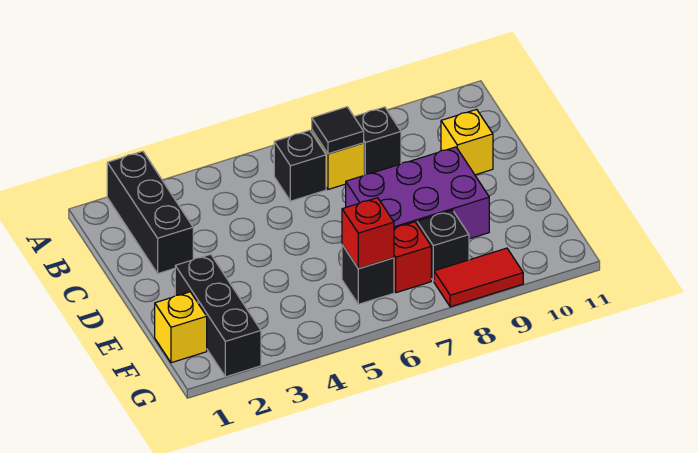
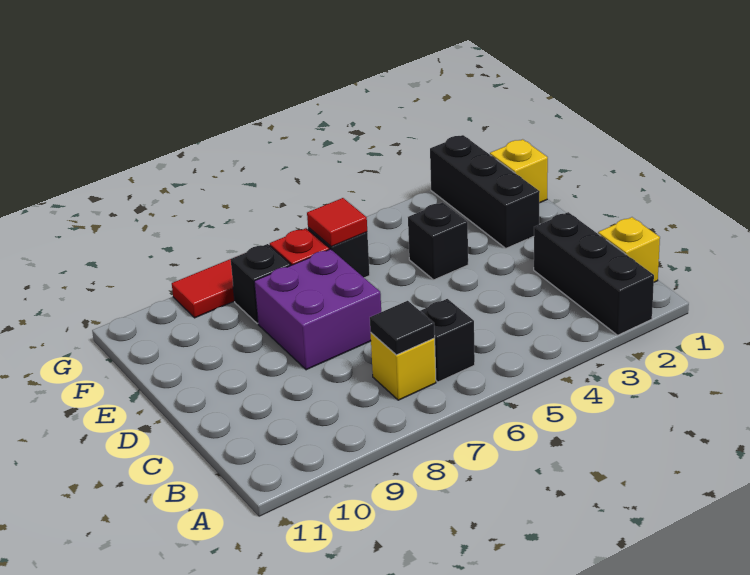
black 1x1 brick [354,107,401,175] -> black 1x1 brick moved to [408,202,468,280]
yellow 1x1 brick [441,109,493,175] -> yellow 1x1 brick moved to [598,217,660,282]
purple 2x3 brick [346,147,489,239] -> purple 2x2 brick [254,249,381,370]
red 1x1 brick [342,198,394,269] -> red 1x1 tile [307,198,367,247]

